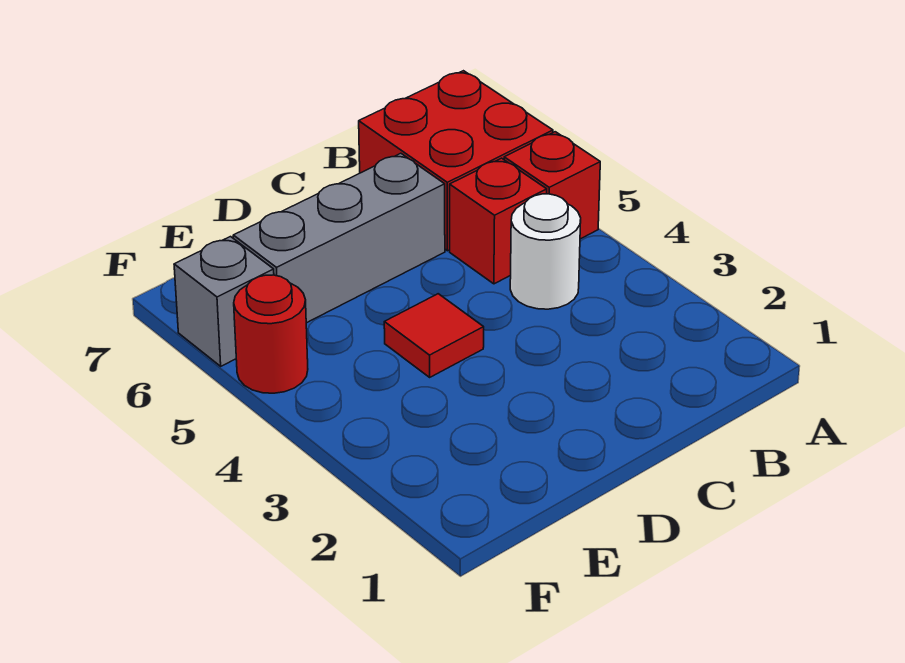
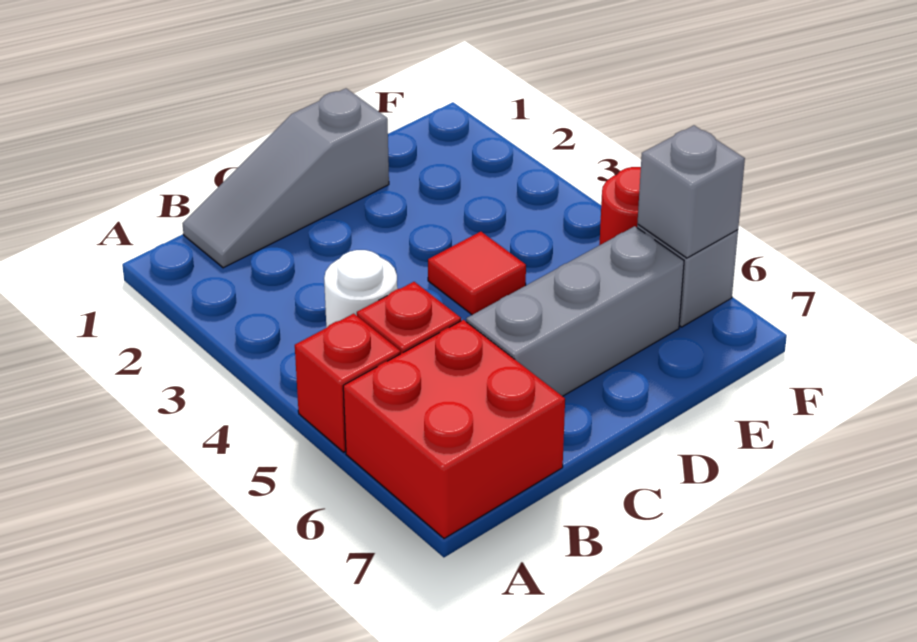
none -> grey 1x3 slope [182,88,389,268]
none -> grey 1x1 brick [637,125,745,258]

